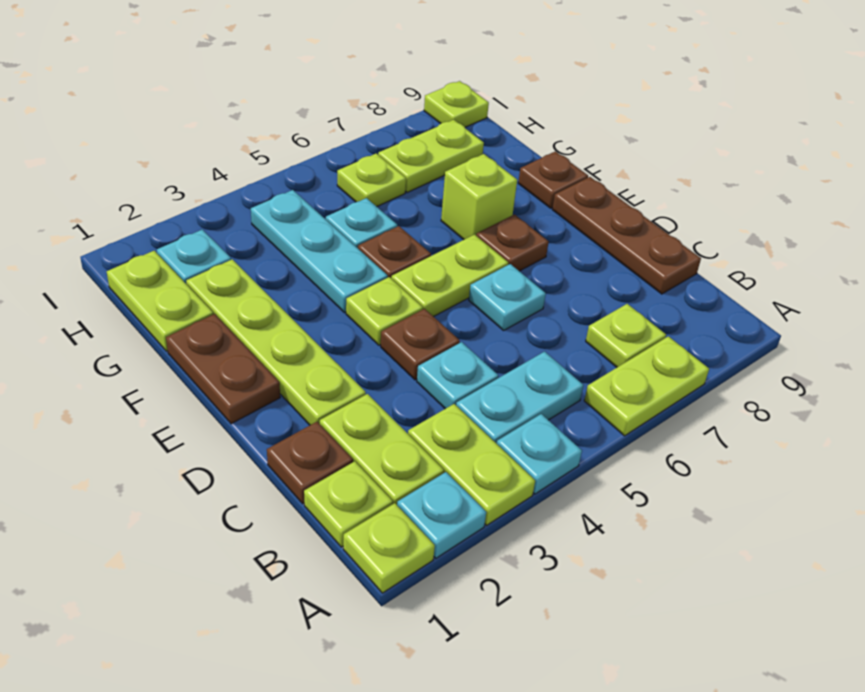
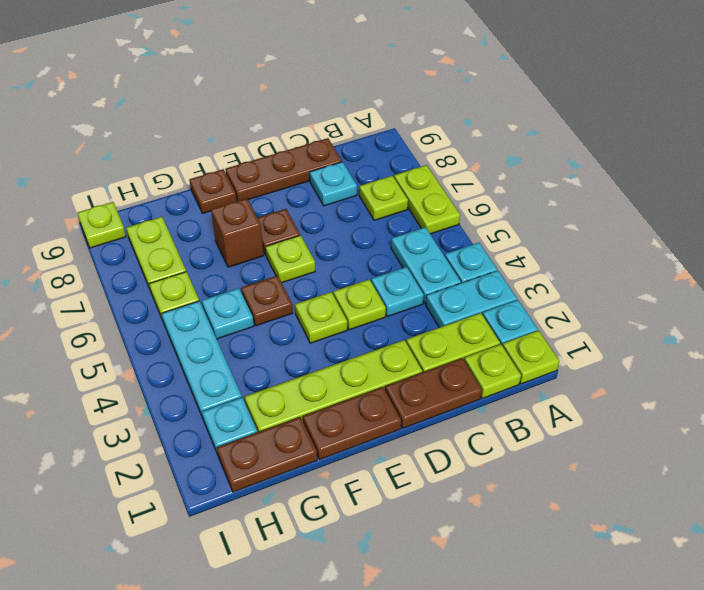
lime 1x2 plate [408,404,535,525] -> cyan 1x2 plate [426,271,517,328]
brown 1x1 plate [267,422,353,504] -> brown 1x2 plate [385,358,482,428]
brown 1x1 plate [381,309,460,380] -> lime 1x1 plate [333,279,386,330]
cyan 1x1 plate [469,264,546,330] -> cyan 1x1 plate moved to [310,162,357,206]
lime 1x2 plate [391,234,508,317] -> lime 1x1 plate [265,235,315,283]
cyan 1x3 plate [251,190,388,313] -> cyan 1x3 plate turned to [162,301,242,418]
lime 1x1 brick [441,154,517,240] -> brown 1x1 brick [211,198,264,267]
lime 1x2 plate [107,251,213,351] -> brown 1x2 plate [217,417,317,492]

